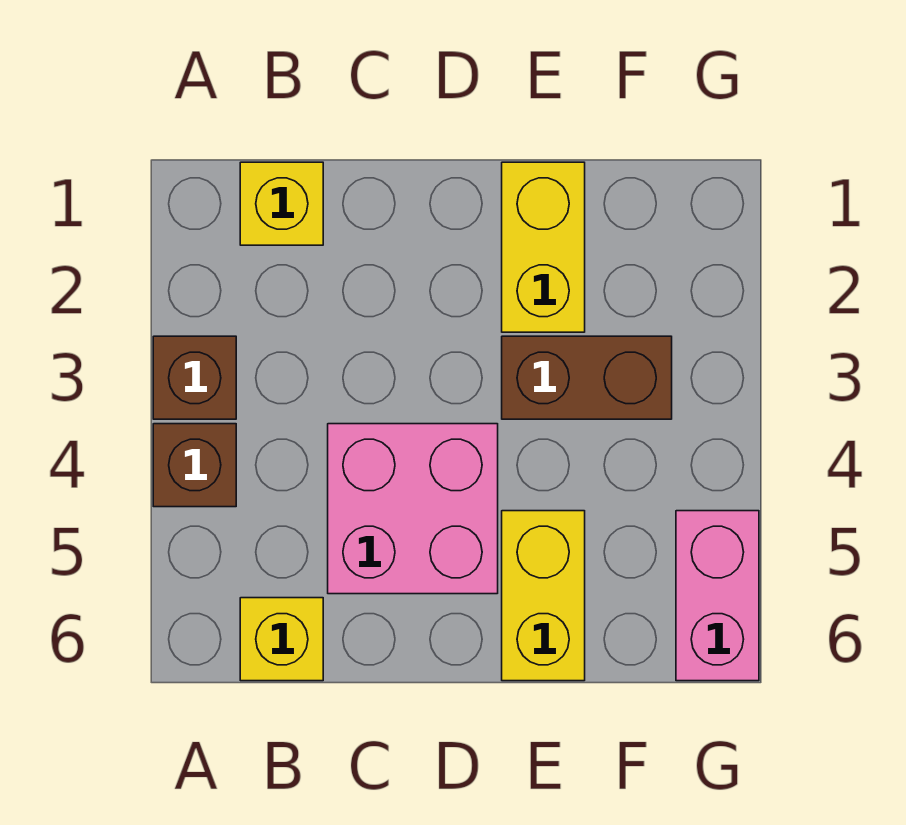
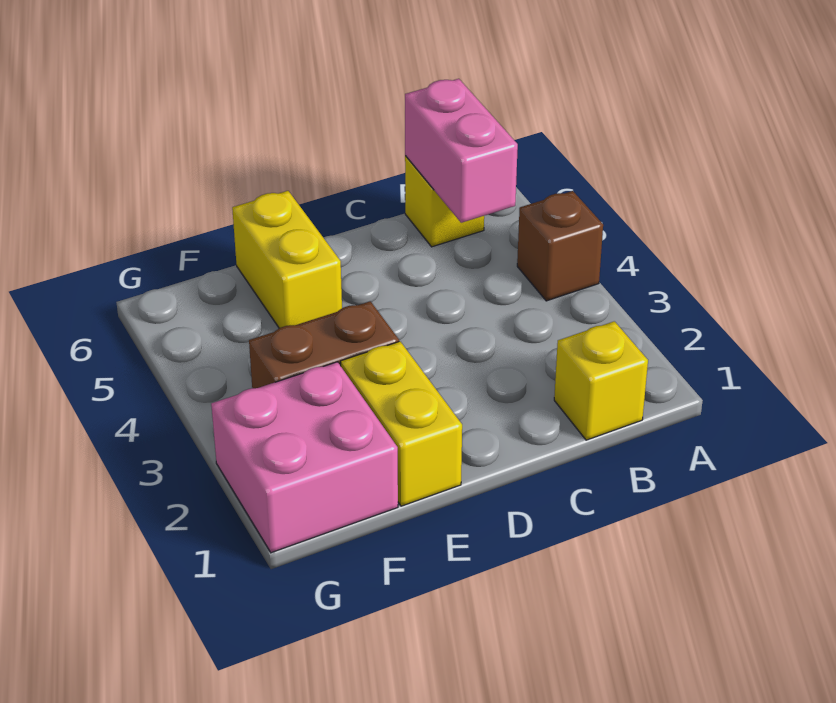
brown 1x1 brick [153,336,236,419] -> none
pink 2x2 brick [328,424,498,594] -> pink 2x2 brick moved to [211,362,398,553]
pink 1x2 brick [676,511,759,681] -> pink 1x2 brick moved to [405,79,518,223]

